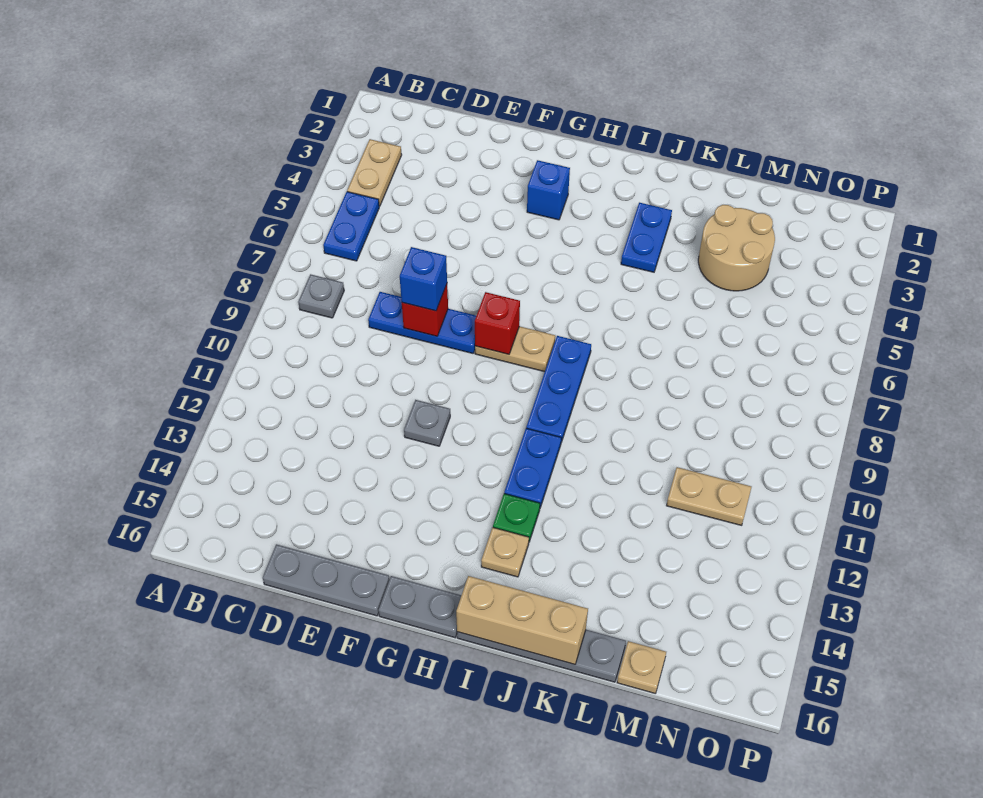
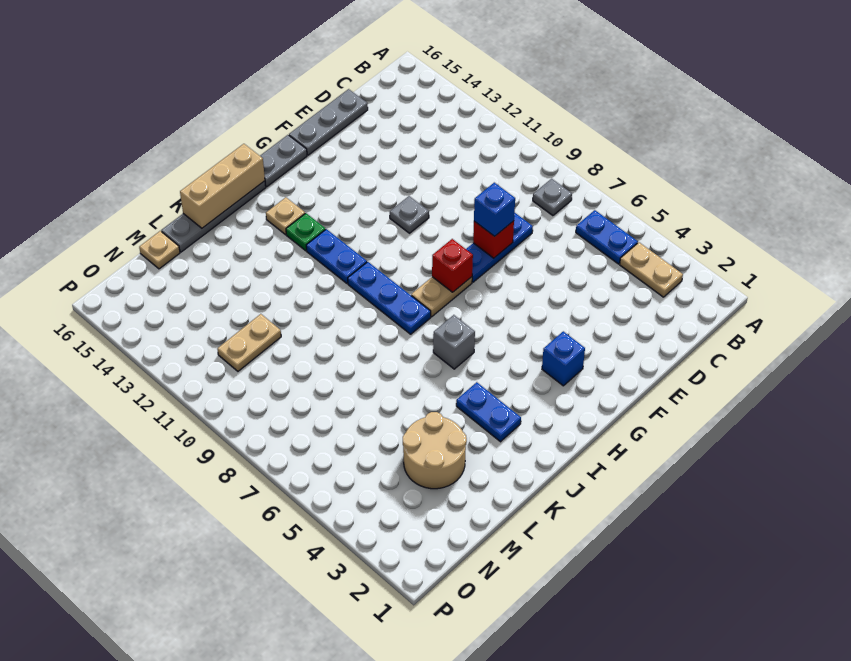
none -> grey 1x1 brick [433,315,475,369]

